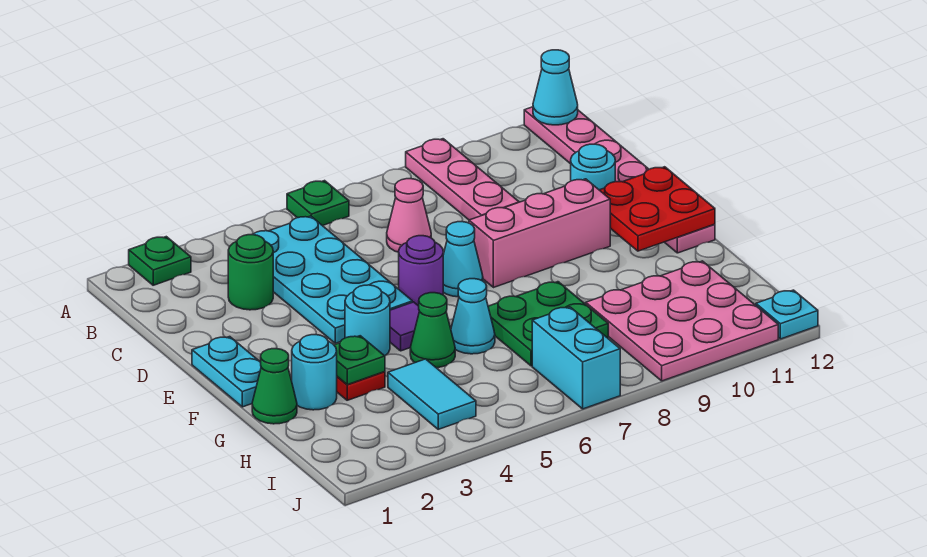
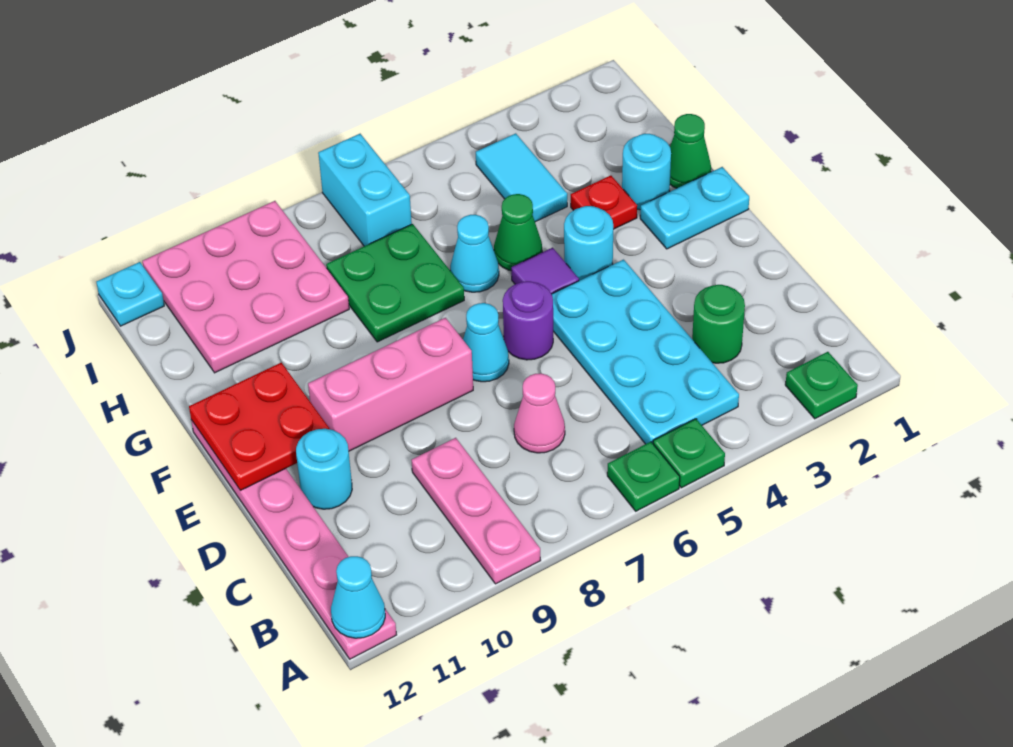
cyan 1x2 plate [192,337,261,407] -> cyan 1x2 plate turned to [640,167,749,249]
green 1x1 plate [334,336,385,385] -> green 1x1 plate moved to [653,419,725,488]

